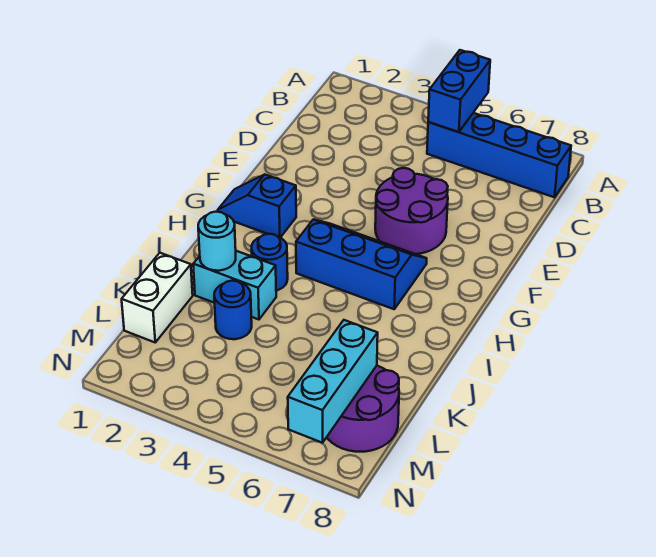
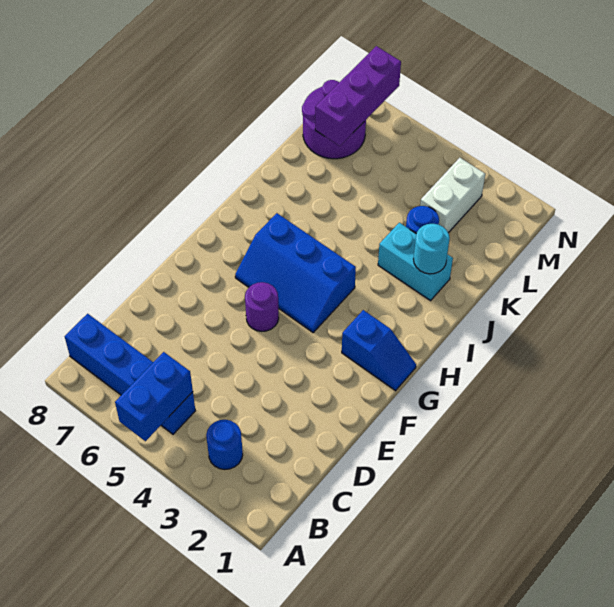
purple 2x2 round brick [375,168,448,254] -> purple 1x1 round brick [245,282,279,331]
blue 1x1 round brick [252,234,288,291] -> blue 1x1 round brick moved to [206,420,243,470]
white 1x2 brick [122,253,193,342] -> white 1x2 brick moved to [420,158,485,233]
cyan 1x3 brick [288,320,378,443] -> purple 1x3 brick [315,46,401,146]

